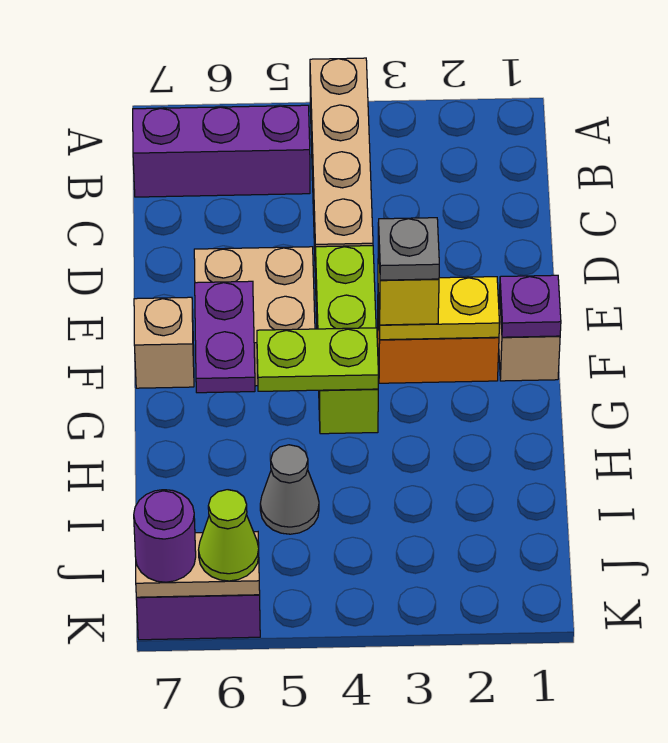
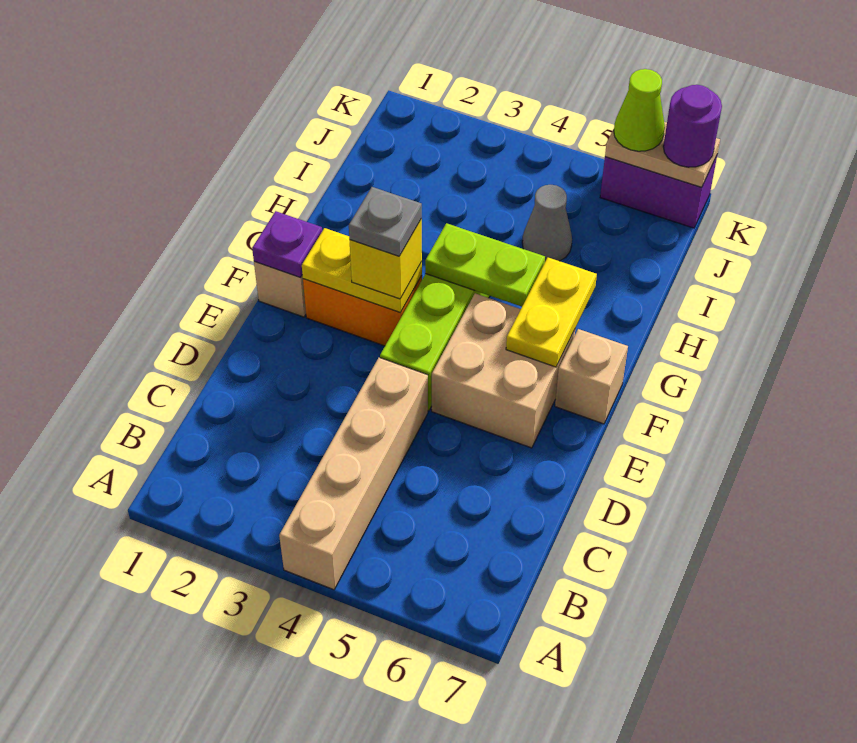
purple 1x3 brick [133,105,310,197] -> none
purple 1x2 plate [195,281,255,393] -> yellow 1x2 plate [506,258,597,367]

